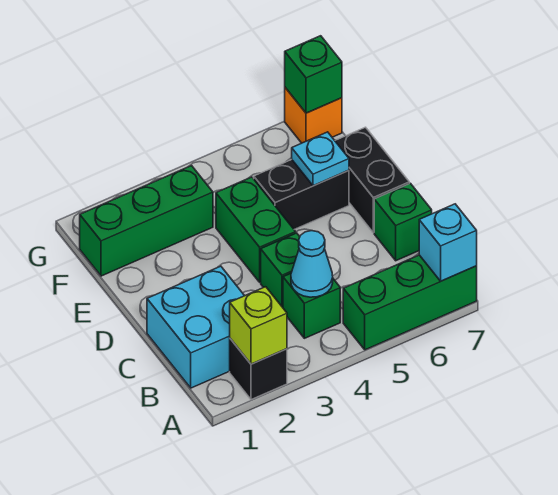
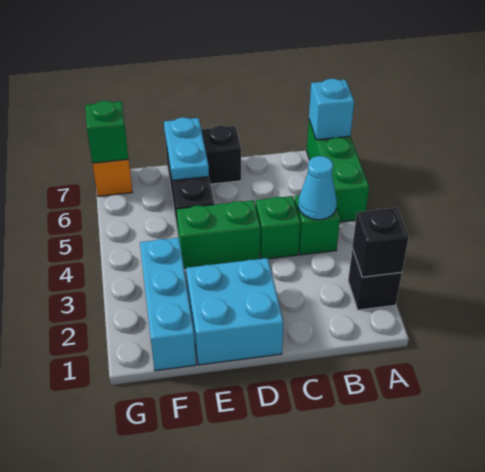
lime 1x1 brick [230,287,287,364] -> black 1x1 brick [352,208,409,277]
cyan 2x2 brick [147,266,244,388] -> cyan 2x2 brick moved to [186,258,284,365]
green 1x1 brick [374,183,432,261] -> none
cyan 1x1 plate [292,132,349,186] -> cyan 1x2 plate [164,117,209,180]
green 1x3 brick [80,166,213,276] -> cyan 1x3 brick [140,237,196,371]

